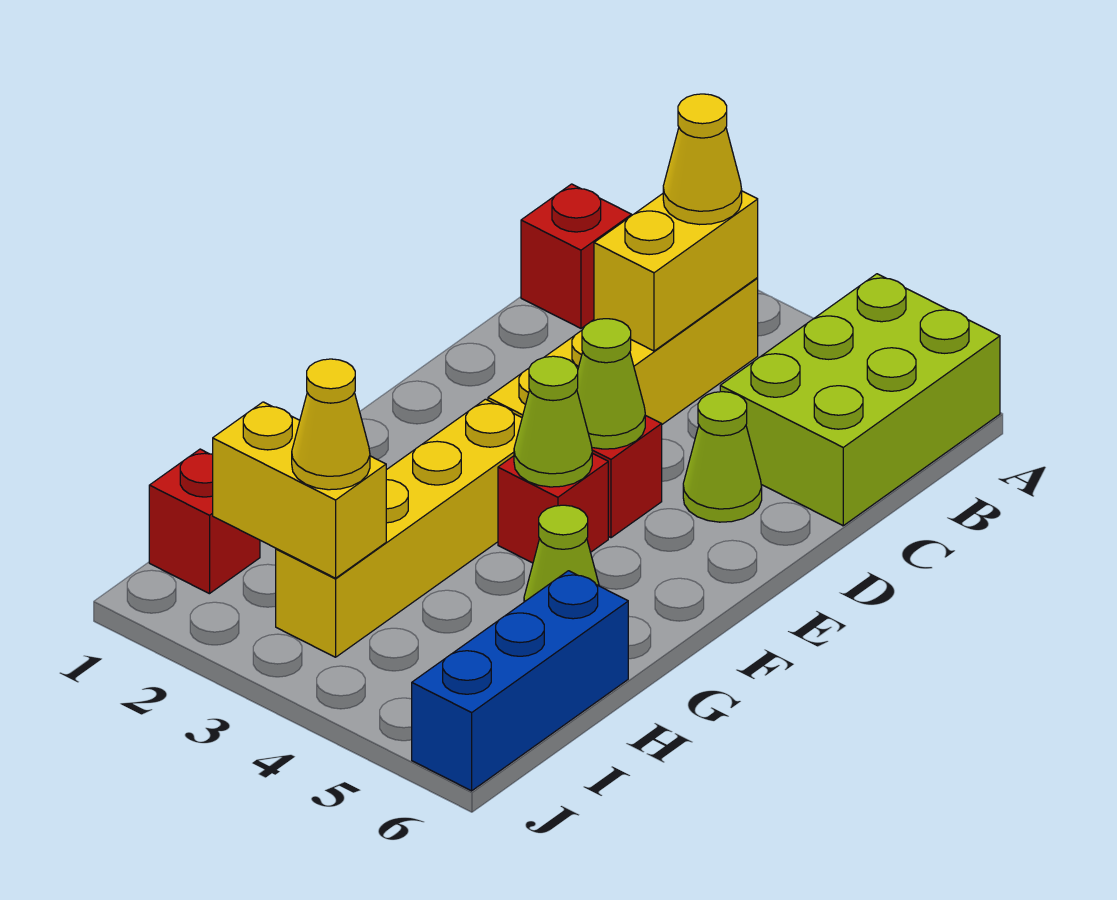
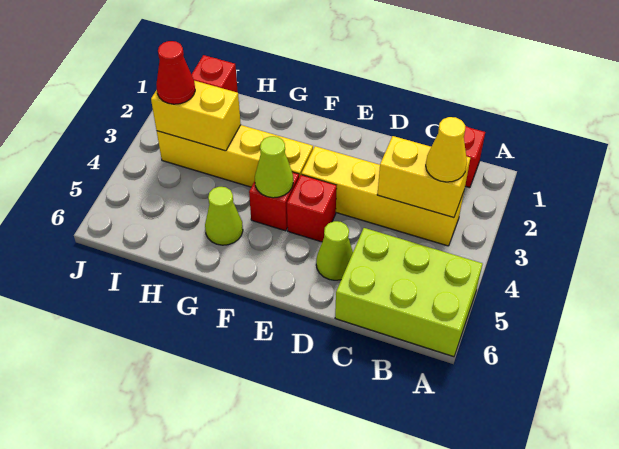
lime 1x1 cone [577,319,645,449] -> none
blue 1x3 brick [412,571,628,791] -> none
yellow 1x2 brick [213,402,386,578] -> yellow 1x2 brick turned to [151,81,241,151]
yellow 1x1 cone [292,359,370,490] -> red 1x1 cone [156,41,195,104]

